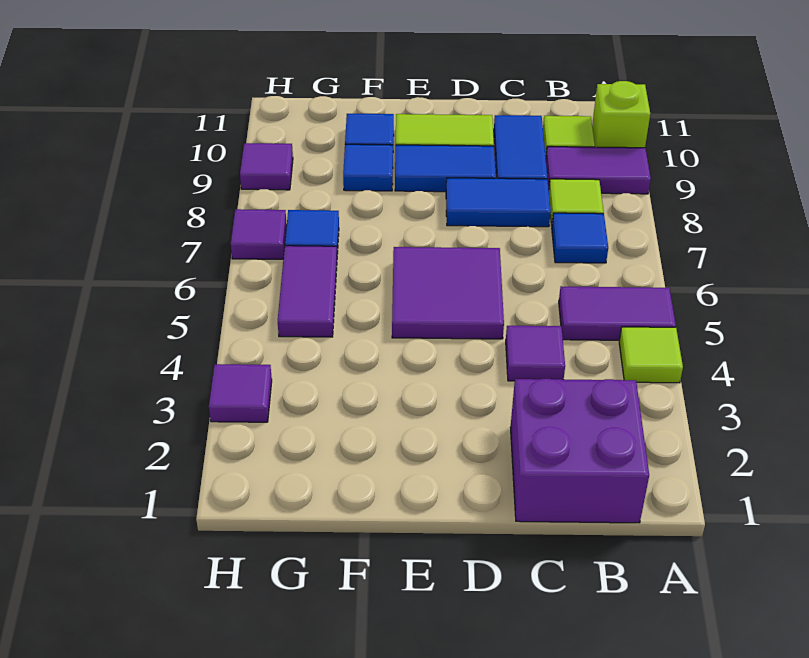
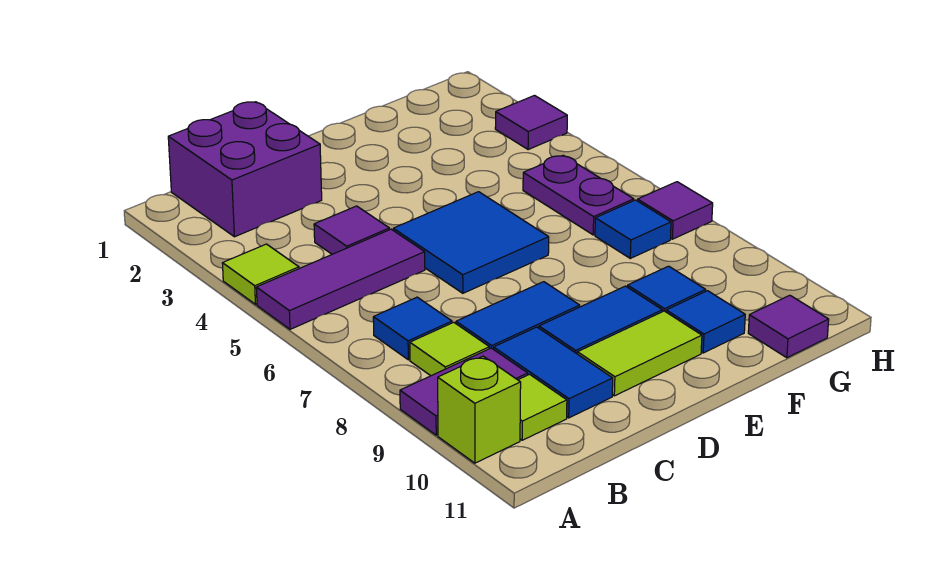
purple 1x2 tile [559,286,676,340] -> purple 1x3 tile [256,229,425,329]
purple 2x2 tile [392,247,504,339] -> blue 2x2 tile [393,192,549,293]
purple 1x2 tile [278,246,337,337] -> purple 1x2 plate [523,155,634,235]
purple 1x1 tile [240,143,293,190] -> purple 1x1 tile moved to [748,295,829,358]

